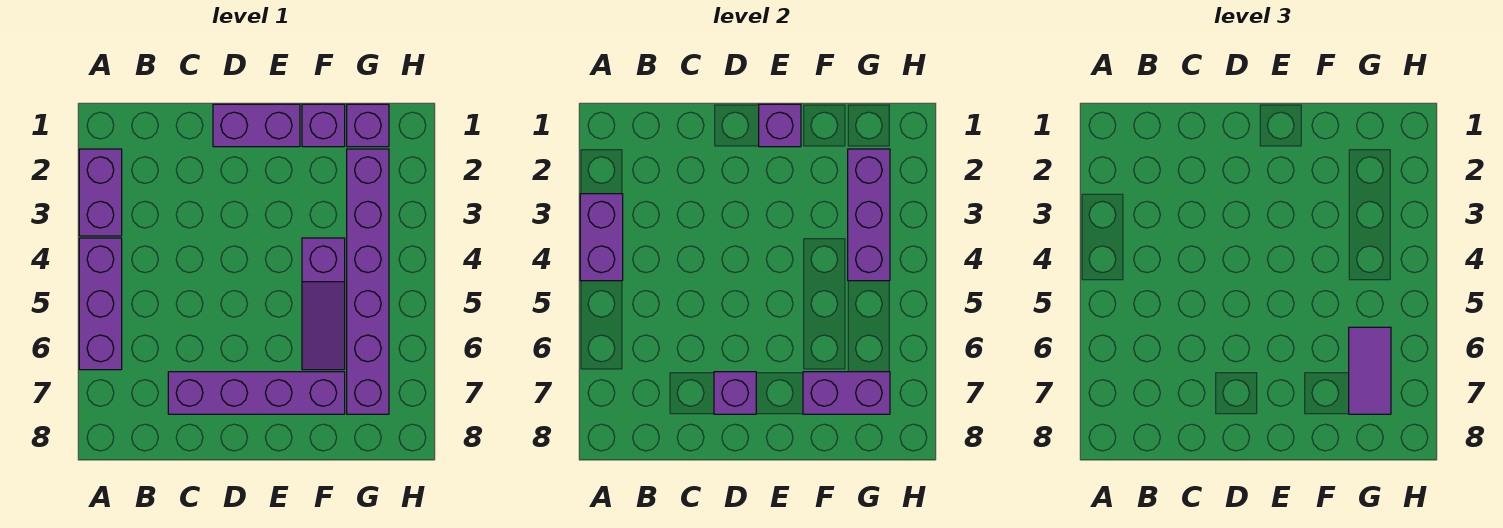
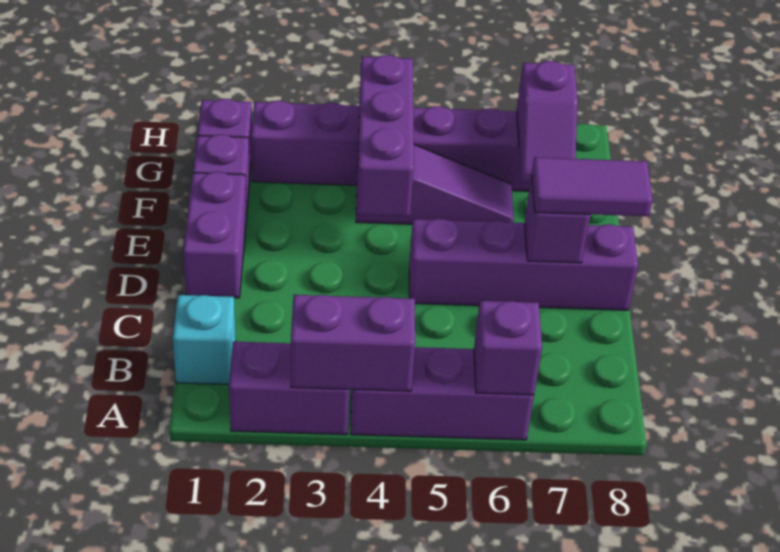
none -> cyan 1x1 brick [173,295,236,384]
purple 1x4 brick [168,372,345,414] -> purple 1x4 brick turned to [409,219,638,310]
purple 1x1 brick [759,104,801,147] -> purple 1x1 brick moved to [474,301,542,395]
purple 1x2 brick [803,372,890,414] -> purple 1x2 slope [517,61,578,182]
purple 1x3 brick [848,149,890,281] -> purple 1x3 brick turned to [357,55,414,217]
purple 1x2 tile [1349,327,1391,414] -> purple 1x2 tile moved to [532,157,653,216]

